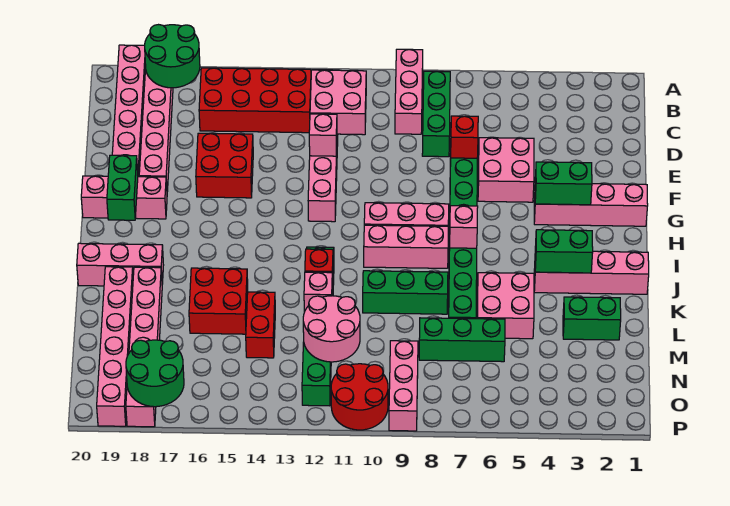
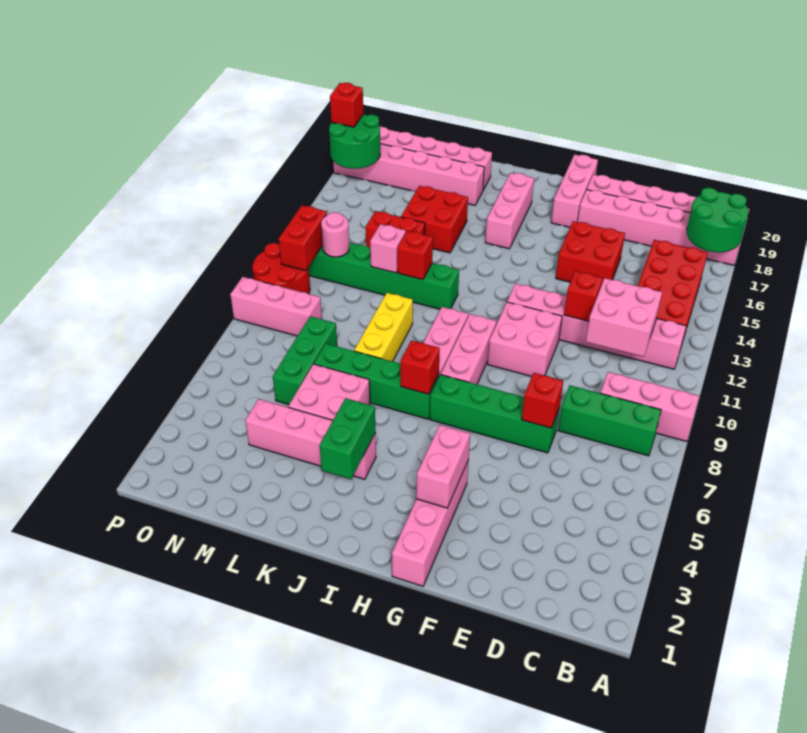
pink 2x2 brick [478,138,534,202] -> pink 2x2 brick moved to [488,302,562,376]
pink 1x1 brick [309,114,337,156] -> red 1x1 brick [564,271,603,321]
green 1x2 brick [535,162,592,205] -> pink 1x2 brick [416,425,470,508]
green 1x2 brick [107,155,138,220] -> none
pink 1x1 brick [449,206,478,248] -> red 1x1 brick [401,340,440,394]
pink 1x4 brick [534,251,649,294] -> pink 1x4 brick turned to [245,399,376,479]
pink 1x3 brick [77,243,164,286] -> pink 1x3 brick moved to [485,173,534,249]
green 1x3 brick [363,271,448,314] -> yellow 1x3 brick [354,293,413,361]
green 1x2 brick [563,297,621,340] -> none
pink 2x2 round brick [303,296,360,362] -> pink 1x1 round brick [321,212,349,257]
none -> red 1x2 brick [279,205,327,271]
none -> red 1x1 brick [330,83,363,127]

